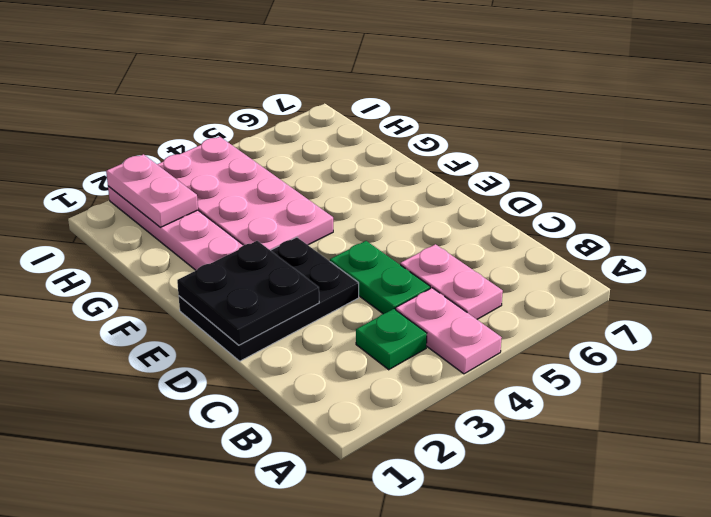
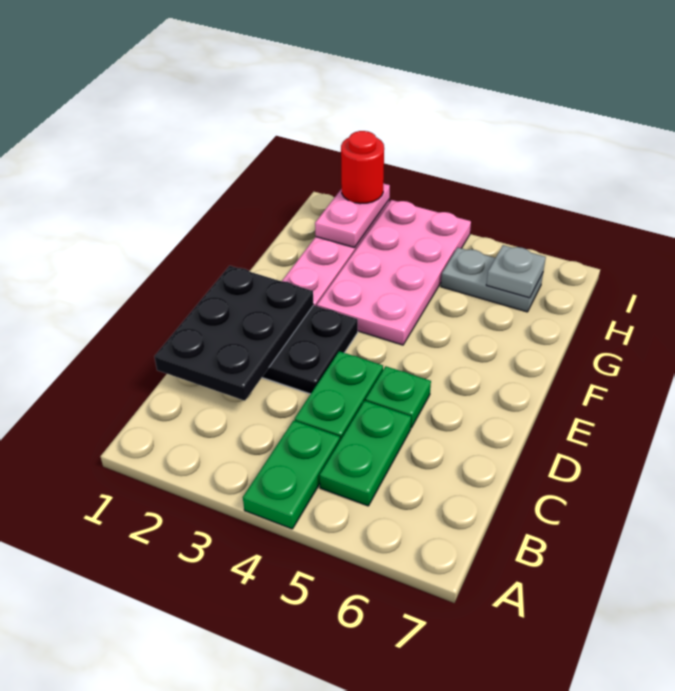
pink 1x2 plate [396,288,502,374] -> green 1x2 plate [243,420,340,529]
green 1x1 plate [356,309,427,370] -> green 1x1 plate moved to [366,366,431,428]
pink 1x2 plate [400,244,503,319] -> green 1x2 plate [320,401,411,506]
black 2x2 plate [177,241,319,345] -> black 2x3 plate [154,266,314,401]
none -> grey 1x2 plate [441,248,543,312]
none -> grey 1x1 plate [486,245,546,298]
none -> red 1x1 round brick [341,131,384,204]

